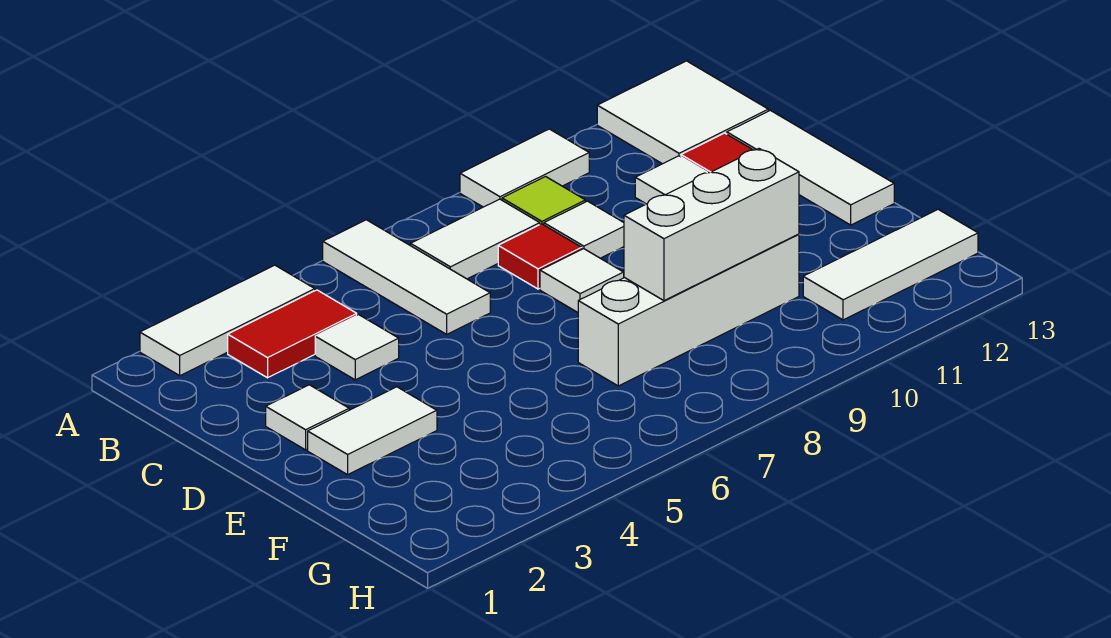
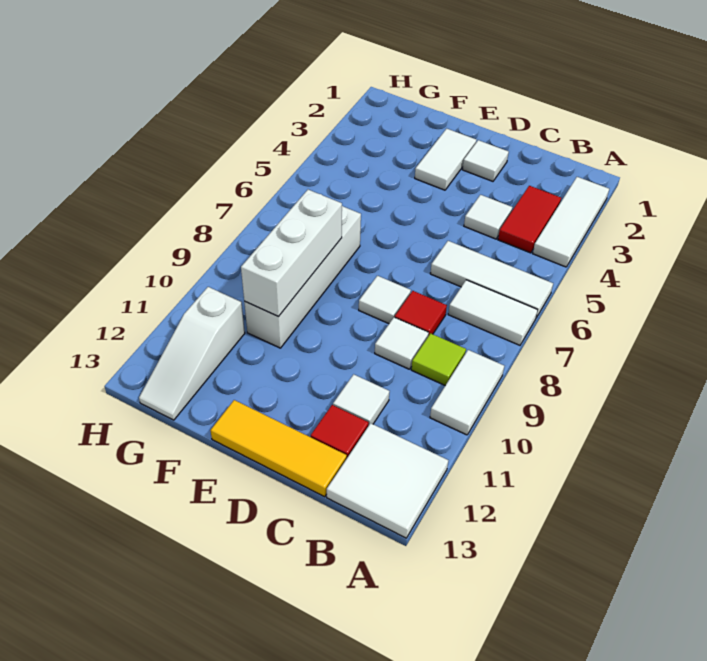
white 1x2 tile [411,199,540,279] -> white 1x2 tile turned to [448,280,538,345]
white 1x3 tile [727,110,894,225] -> yellow 1x3 tile [210,400,347,497]
white 1x3 tile [803,209,978,320] -> white 1x3 slope [139,287,245,420]

